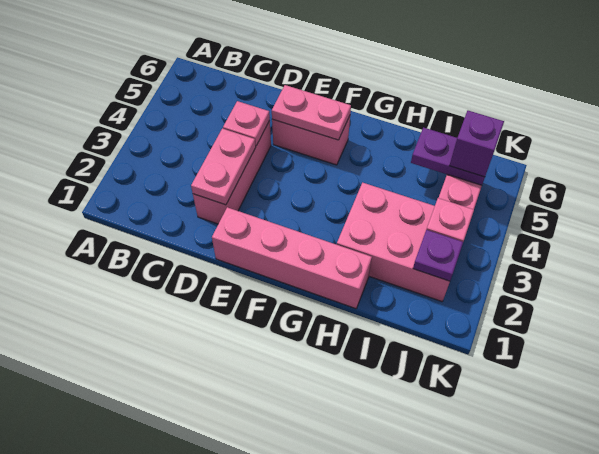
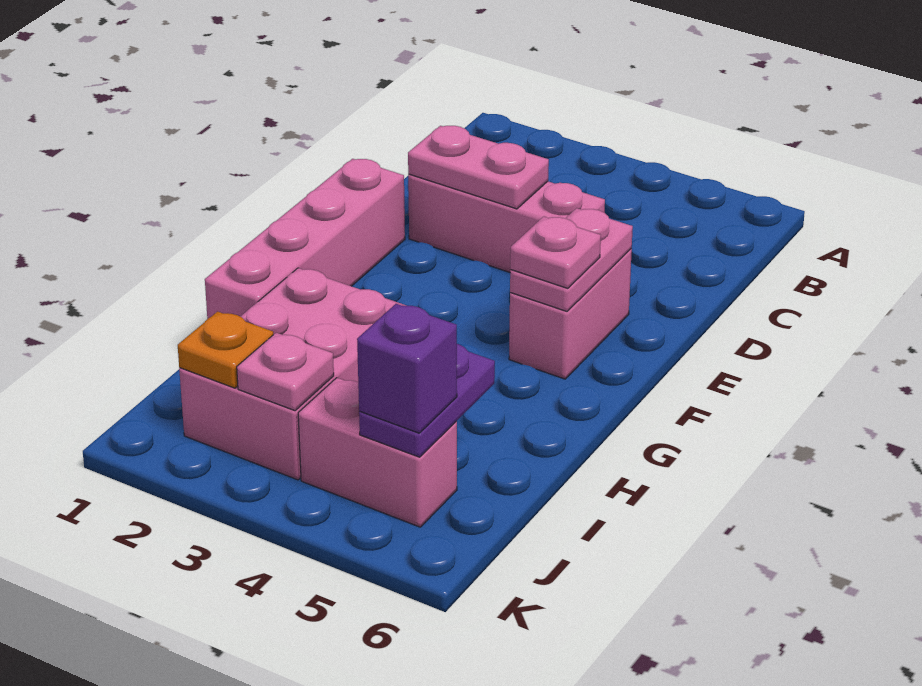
pink 1x1 plate [223,101,270,146] -> pink 1x1 plate moved to [510,216,601,288]
purple 1x1 plate [413,230,463,281] -> orange 1x1 plate [178,312,273,388]

